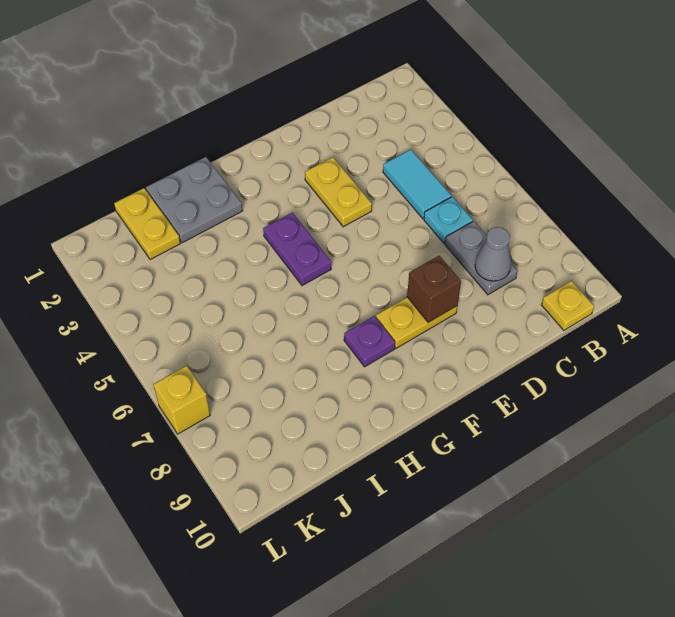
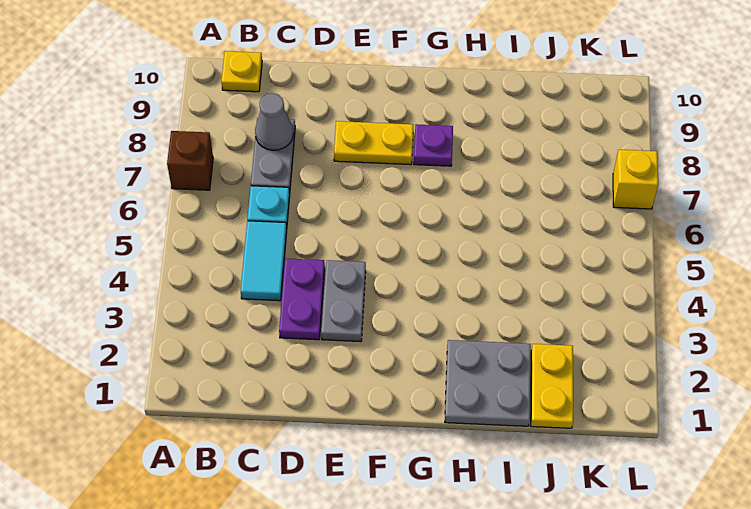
yellow 1x2 plate [305,157,372,227] -> grey 1x2 plate [321,260,366,342]
brown 1x1 brick [407,256,461,322] -> brown 1x1 brick moved to [167,131,213,190]
purple 1x2 plate [263,213,331,286] -> purple 1x2 plate moved to [279,258,325,340]

